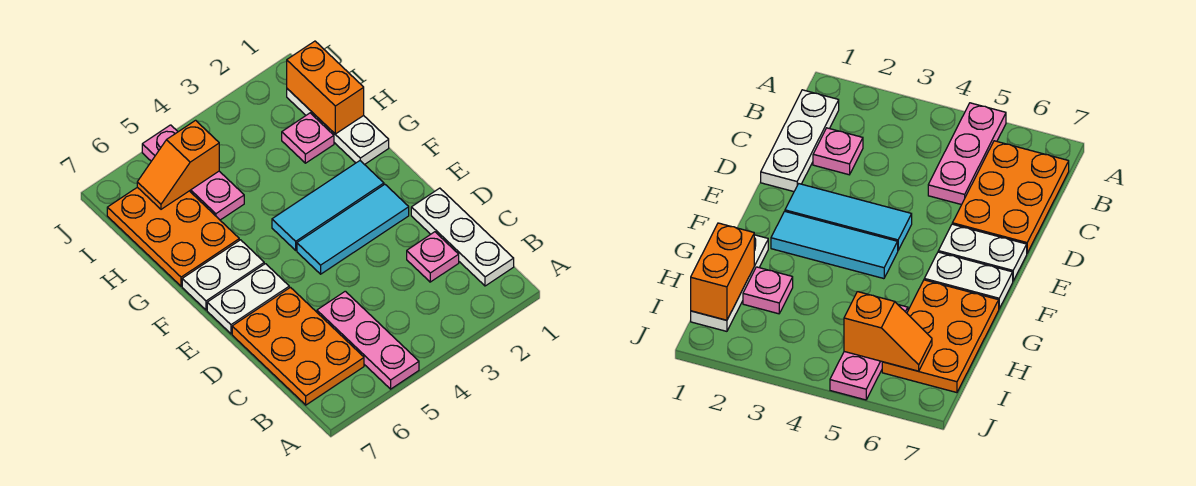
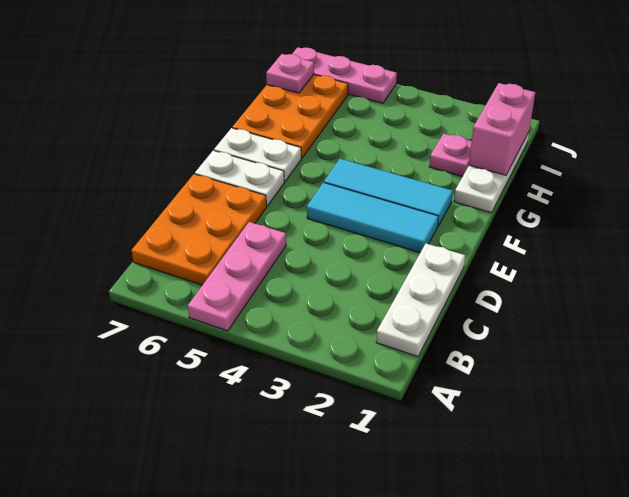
pink 1x1 plate [407,232,459,282] -> pink 1x1 plate moved to [266,54,314,93]
orange 1x2 brick [287,41,364,134] -> pink 1x2 brick [469,83,535,175]
pink 1x3 plate [142,125,244,220] -> pink 1x3 plate turned to [292,47,397,103]
orange 1x2 slope [137,120,219,209] -> none

